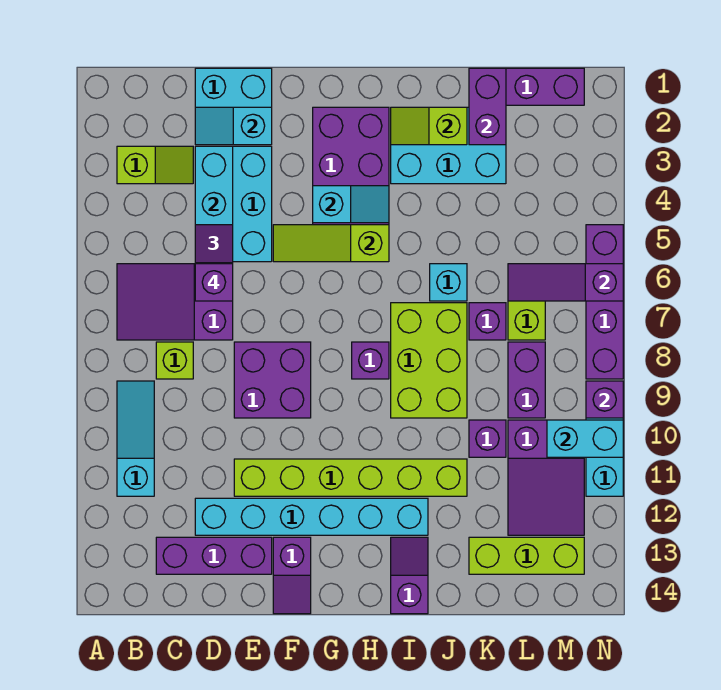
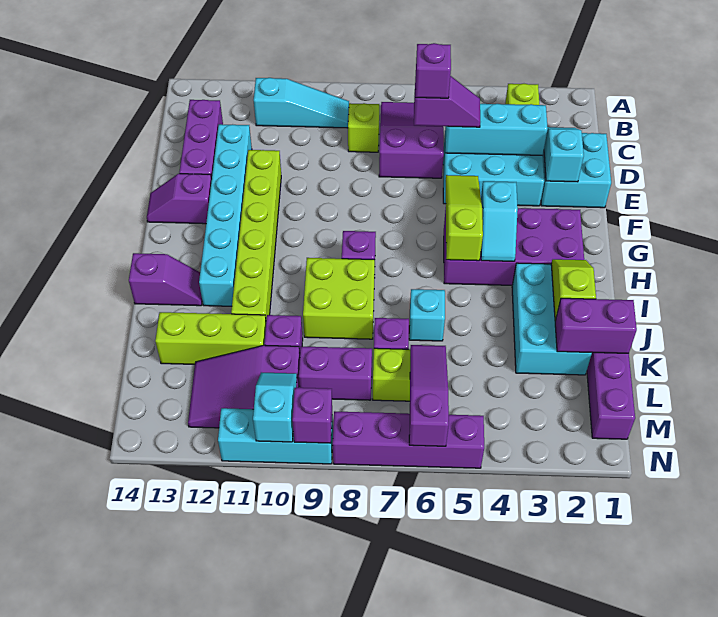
purple 2x2 brick [234,342,311,418] -> none
lime 2x3 brick [391,303,467,418] -> lime 2x2 brick [303,258,375,339]
lime 1x3 brick [469,537,584,574] -> lime 1x3 brick turned to [155,312,266,364]
cyan 1x2 brick [547,420,623,457] -> cyan 1x2 slope [253,372,297,442]

